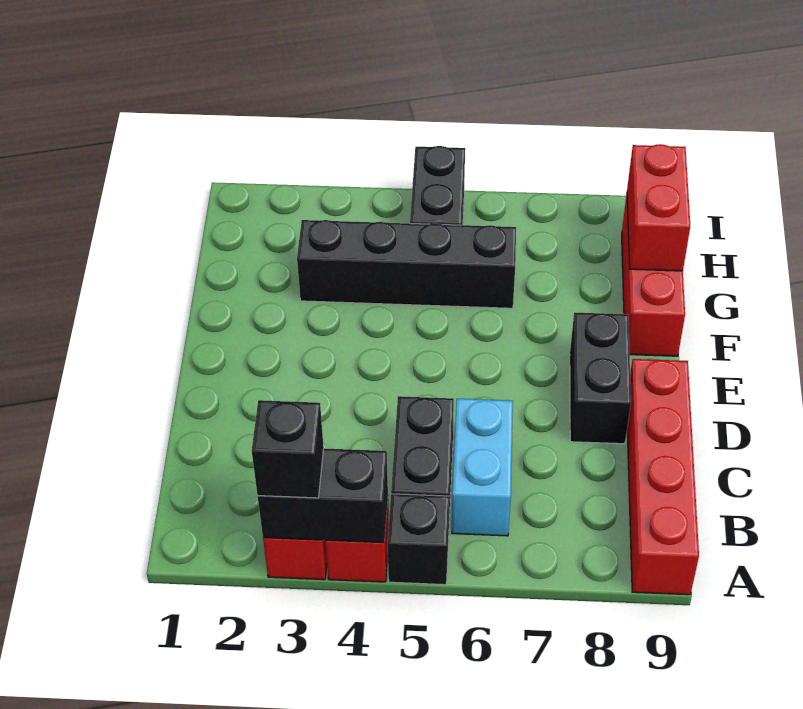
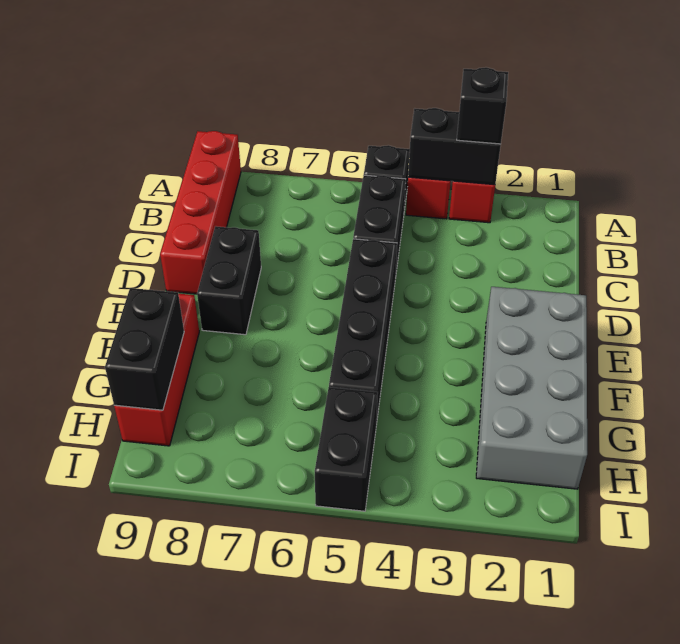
cyan 1x2 brick [452,399,513,536] -> none
none -> grey 2x4 brick [476,287,587,489]
black 1x4 brick [297,220,516,308] -> black 1x4 brick turned to [329,239,397,425]
red 1x2 brick [627,144,690,271] -> black 1x2 brick [105,288,184,410]

